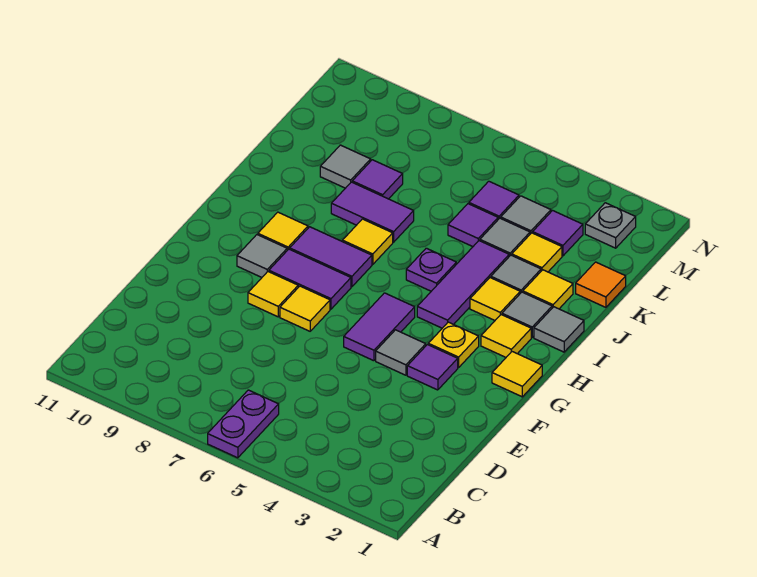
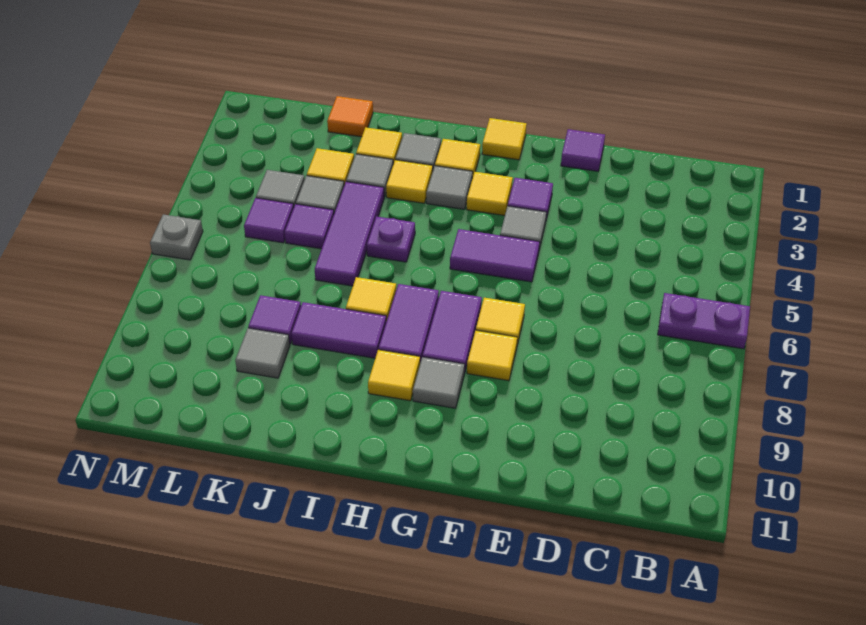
yellow 1x1 plate [428,322,479,368] -> yellow 1x1 tile [467,172,513,216]
purple 1x3 tile [417,241,509,328] -> purple 1x3 tile turned to [315,182,384,286]
grey 1x1 tile [534,307,584,352] -> grey 1x1 tile moved to [426,166,473,209]
purple 1x2 tile [331,182,414,242] -> purple 1x2 tile turned to [291,302,386,358]
purple 1x1 tile [533,211,583,256] -> purple 1x1 tile moved to [561,129,605,171]
grey 1x1 plate [585,203,636,248] -> grey 1x1 plate moved to [150,214,203,260]

